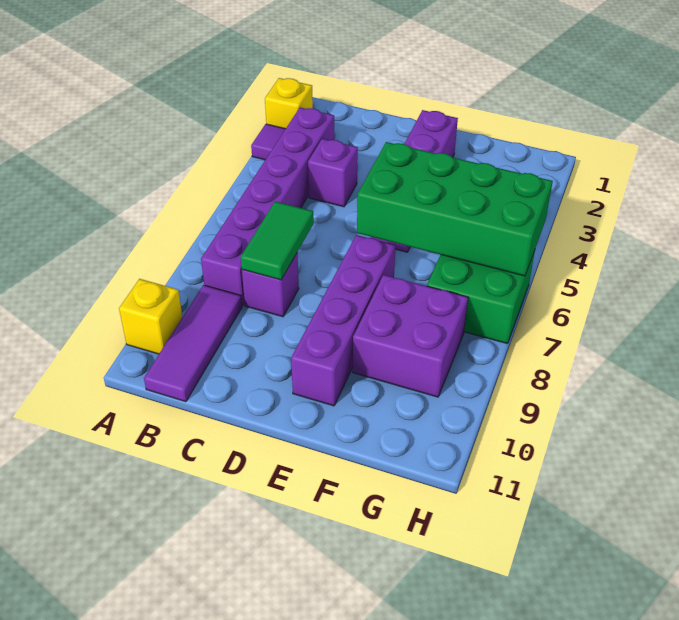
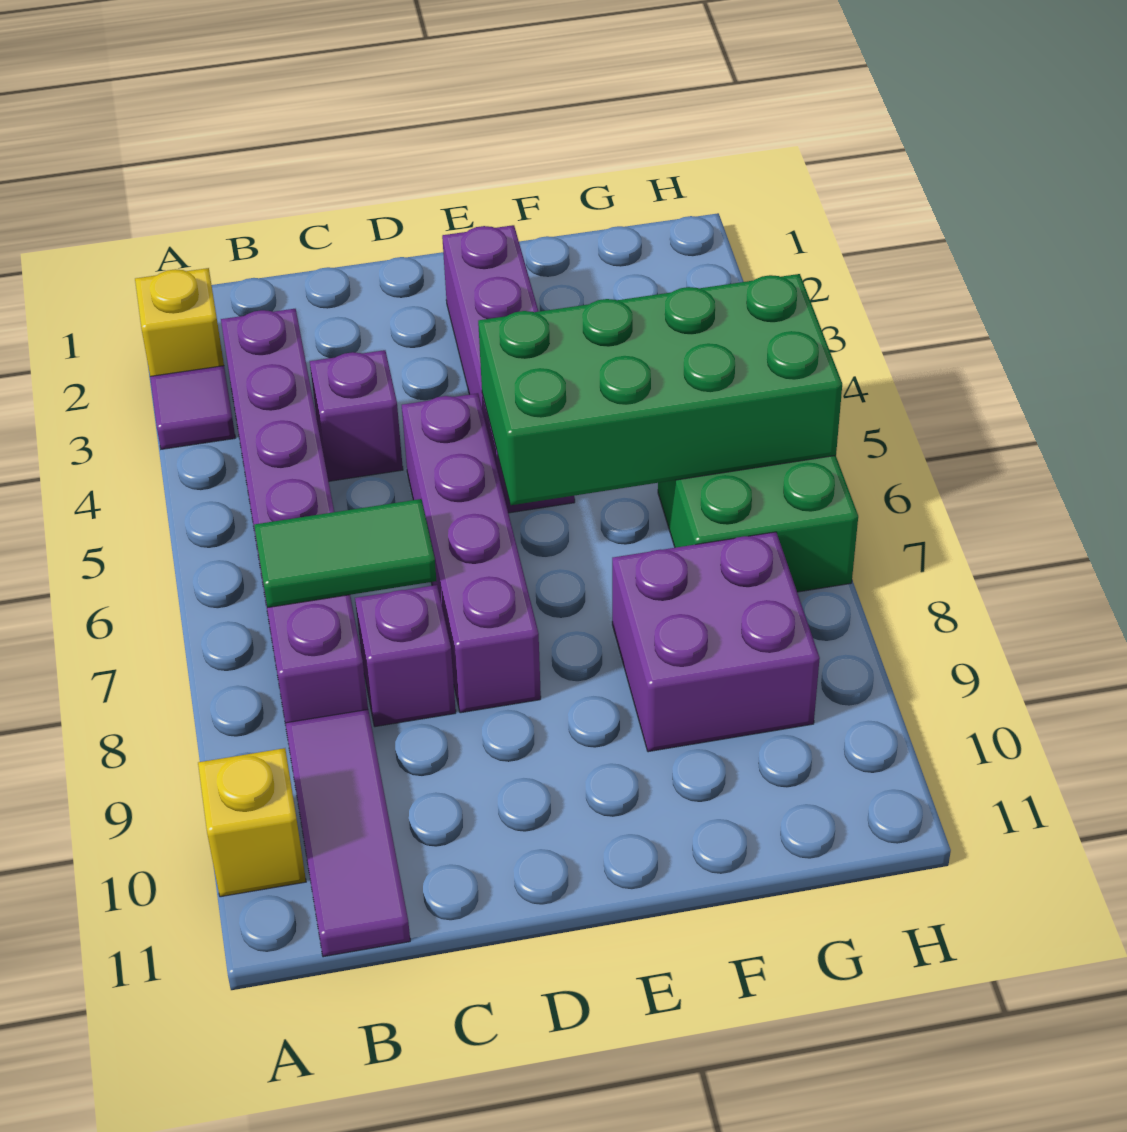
green 1x2 tile [241,202,314,280] -> green 1x2 tile turned to [254,499,436,608]
purple 1x4 brick [291,235,396,406] -> purple 1x4 brick moved to [402,393,541,713]

